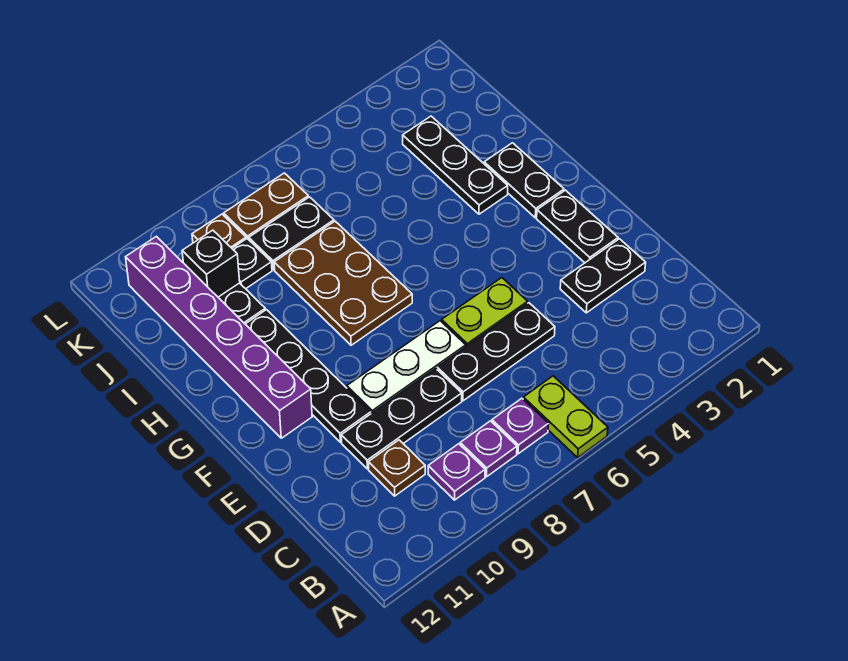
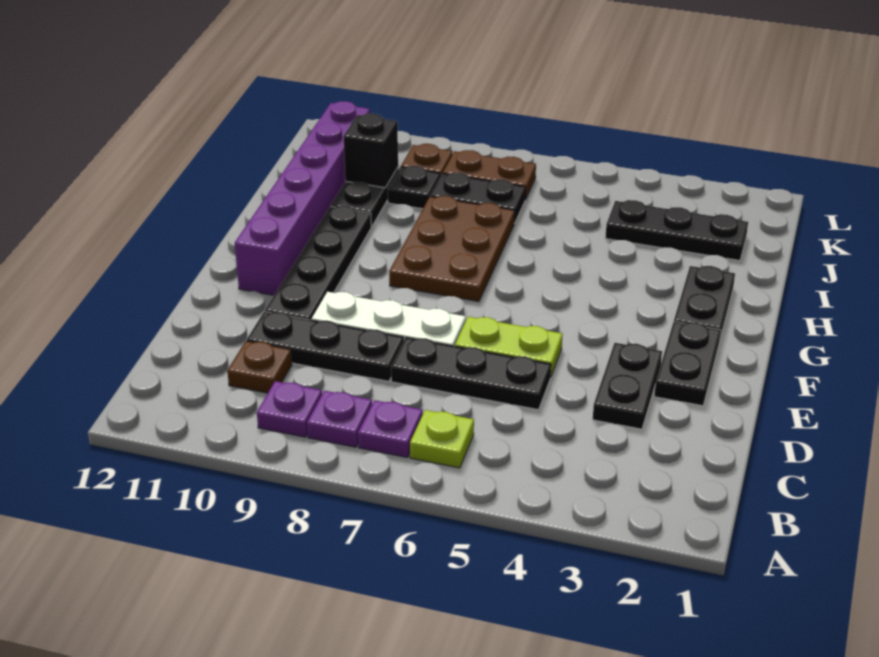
lime 1x2 plate [523,376,608,457] -> lime 1x1 plate [410,410,474,468]
black 1x2 plate [560,239,646,313] -> black 1x2 plate turned to [593,343,662,429]
black 1x3 plate [403,116,508,214] -> black 1x3 plate turned to [605,200,748,260]

